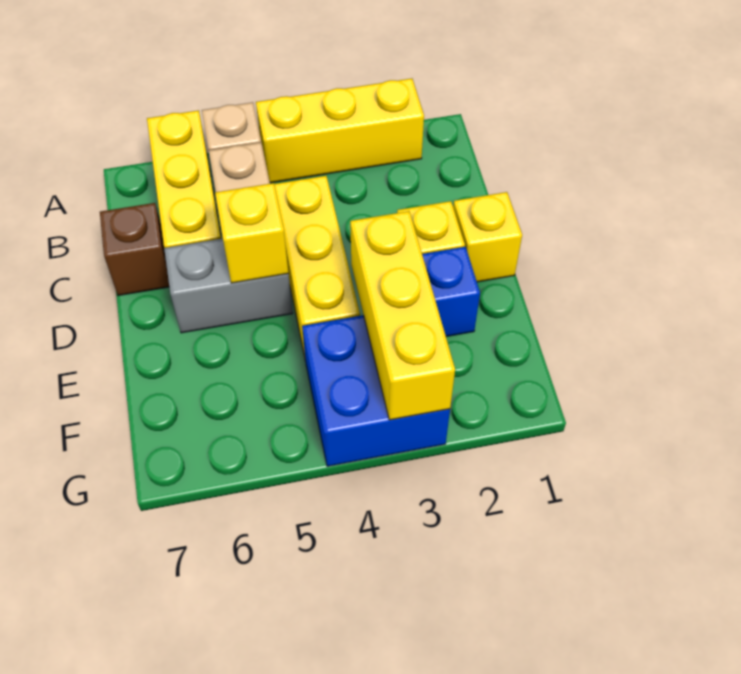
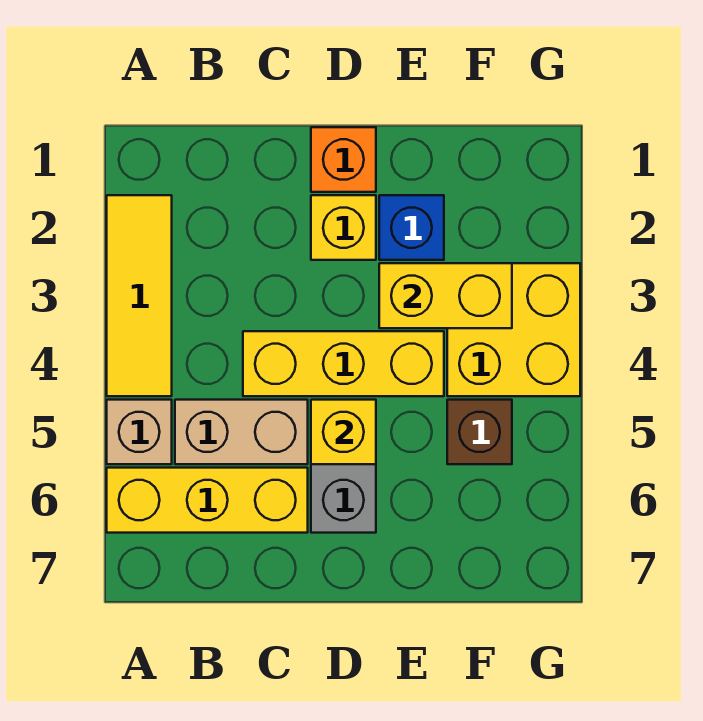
yellow 1x3 brick [256,78,424,183] -> yellow 1x3 tile [107,195,172,396]
brown 1x1 brick [100,203,169,296] -> brown 1x1 brick moved to [447,400,512,464]
yellow 1x1 brick [453,192,522,282] -> orange 1x1 brick [311,127,376,192]
yellow 1x3 brick [350,211,455,420] -> yellow 1x2 brick [379,263,512,328]
blue 2x2 brick [302,315,450,466] -> yellow 2x2 brick [447,263,580,396]

